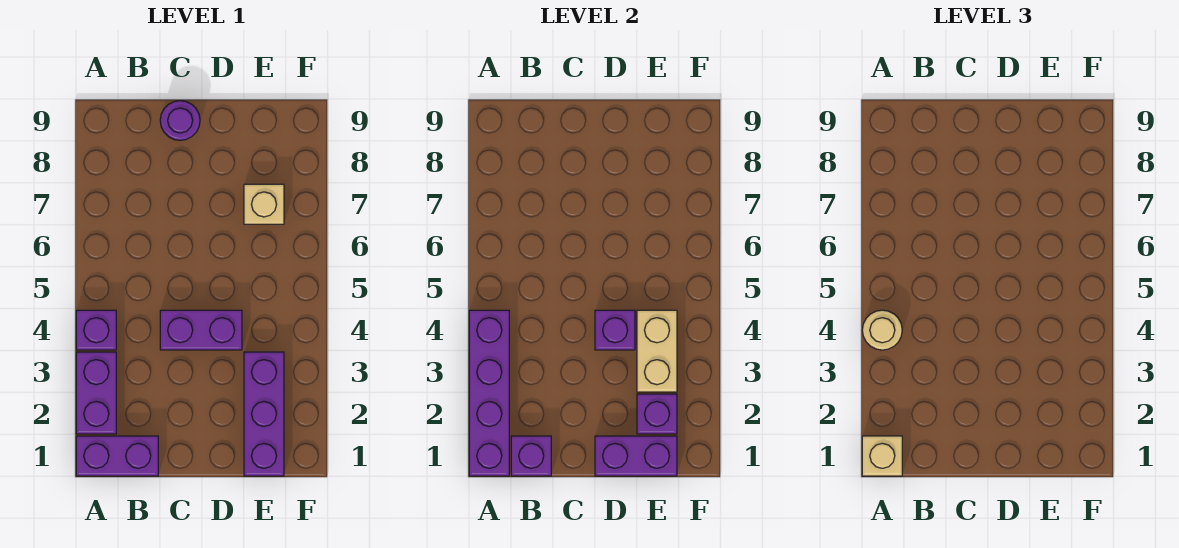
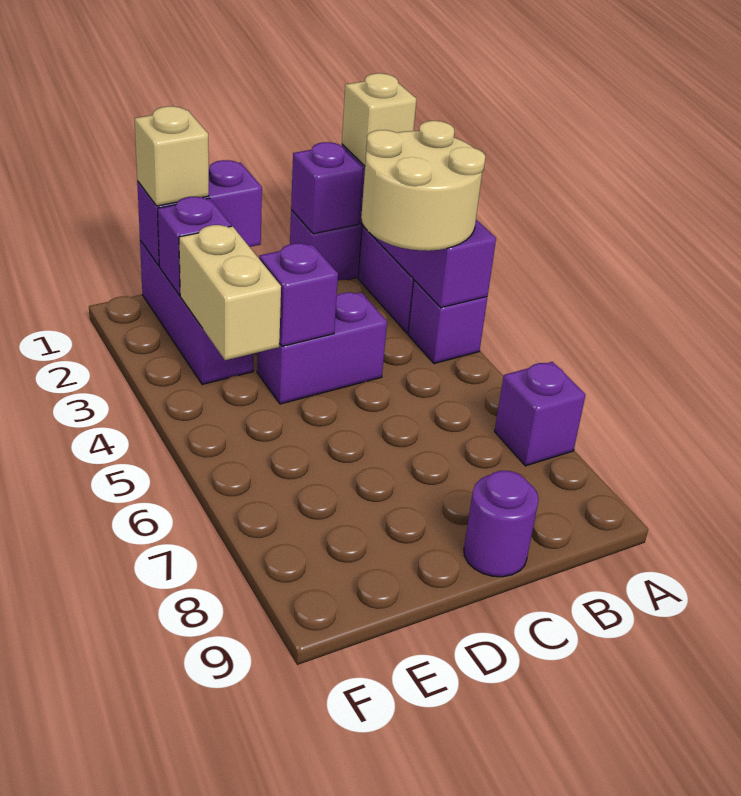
tan 1x1 round brick [862,310,902,350] -> tan 2x2 round brick [361,121,485,251]
none -> purple 1x1 brick [495,362,585,466]
tan 1x1 brick [244,184,284,224] -> tan 1x1 brick moved to [135,106,209,206]

